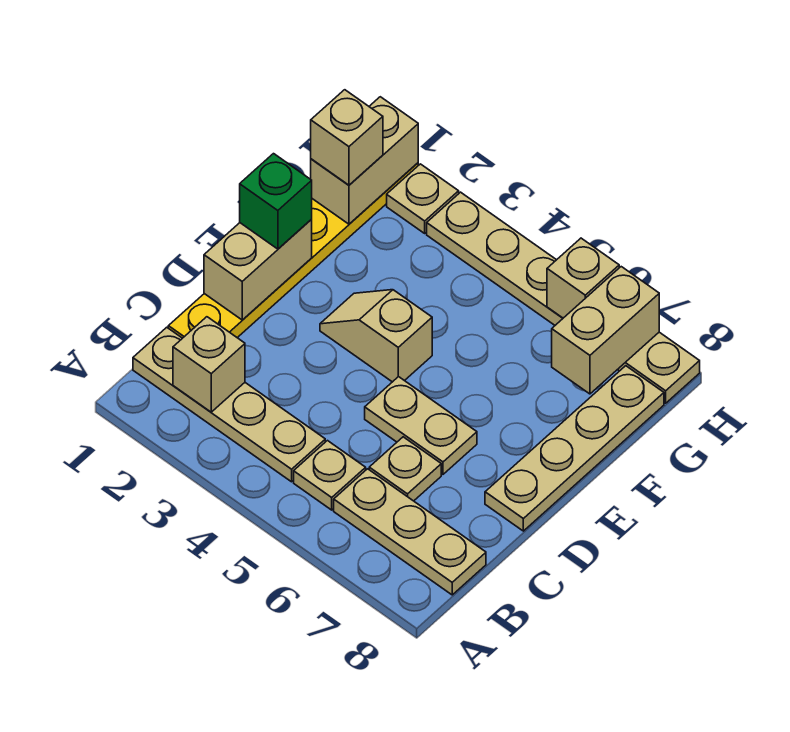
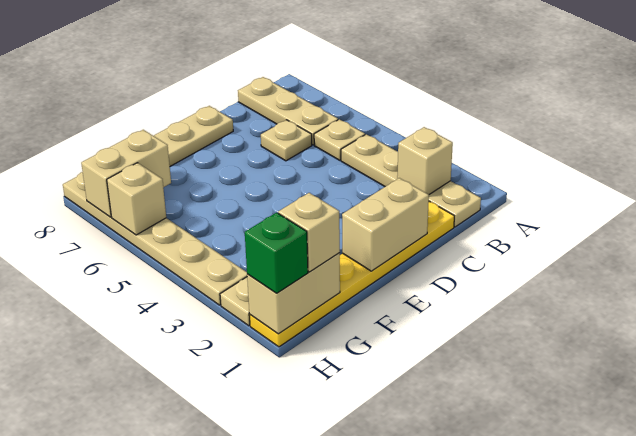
tan 1x2 plate [365,377,477,474] -> none
green 1x1 brick [240,154,312,249] -> green 1x1 brick moved to [245,213,308,293]
tan 1x2 slope [320,290,432,382] -> none

